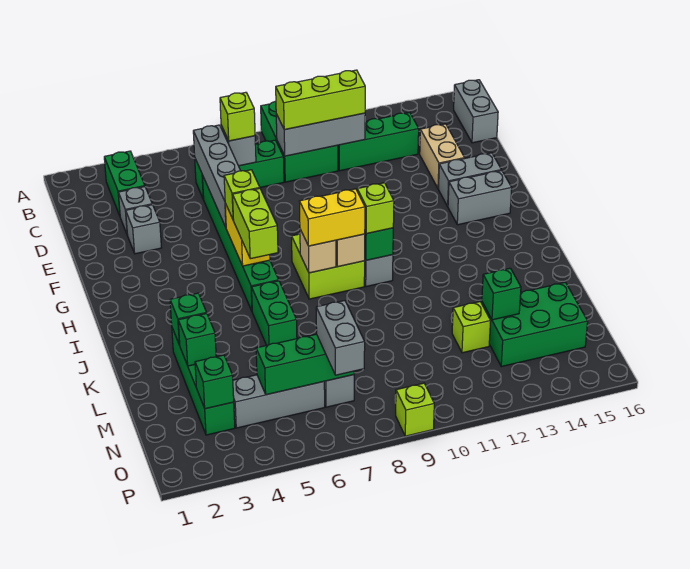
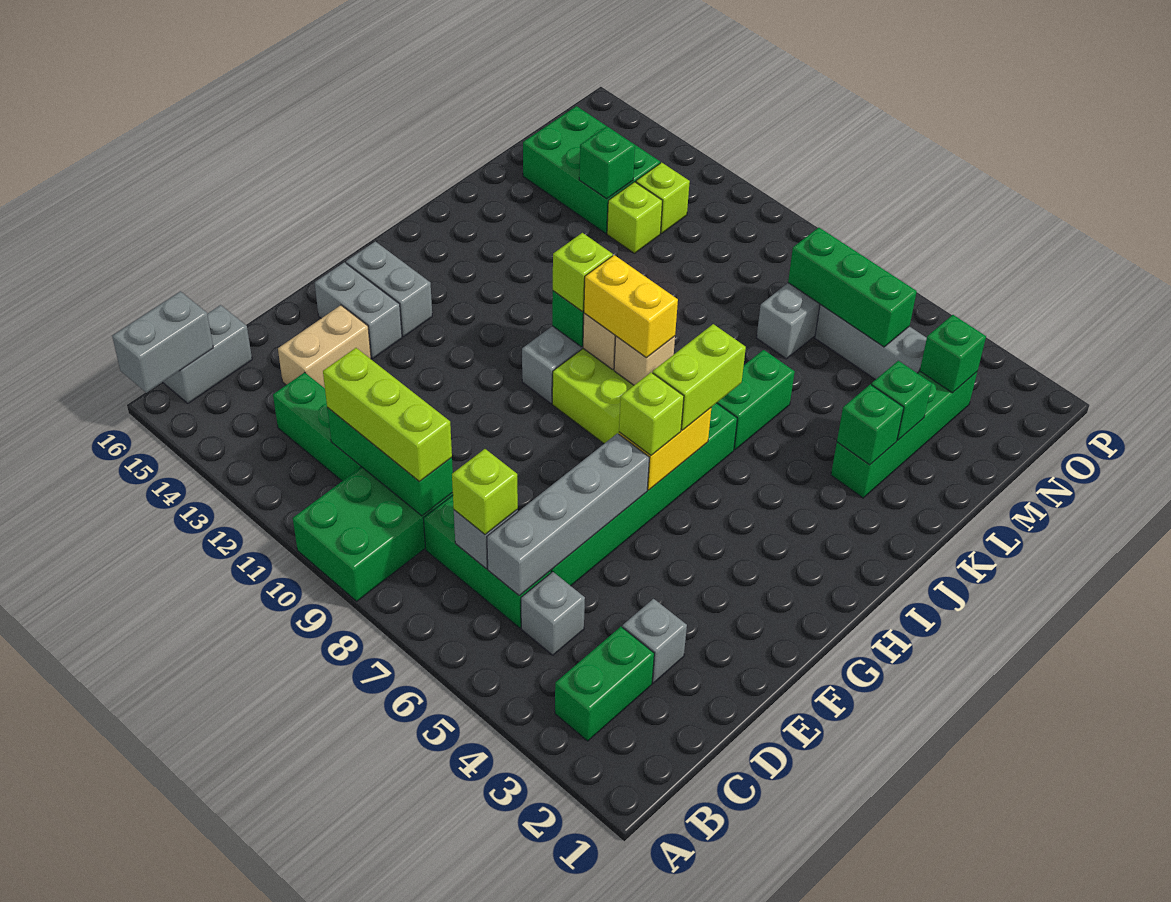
grey 1x3 brick [276,113,365,156] -> green 1x3 brick [327,408,453,516]
grey 1x1 brick [126,205,161,254] -> grey 1x1 brick moved to [521,572,585,655]
grey 1x2 brick [316,301,365,375] -> grey 1x2 brick moved to [112,291,213,393]
lime 1x1 brick [396,383,434,436] -> lime 1x1 brick moved to [636,163,690,233]

